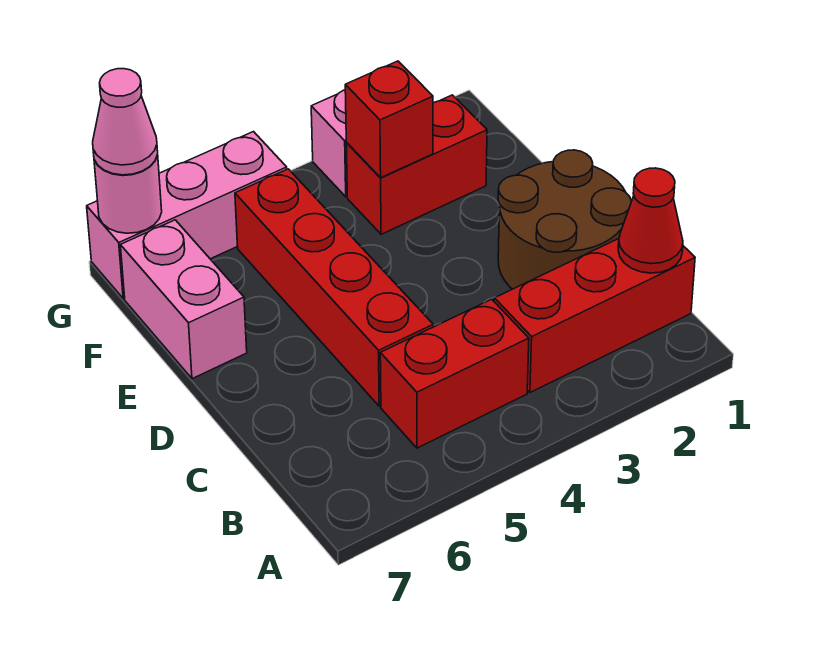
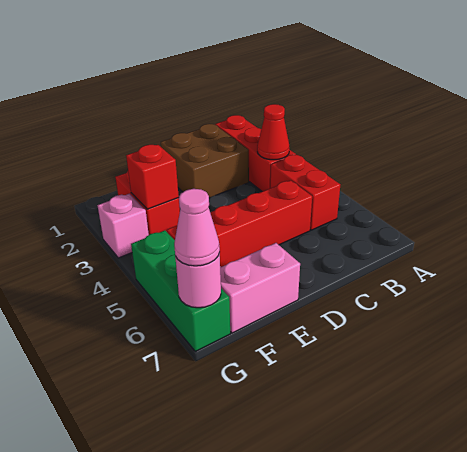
red 1x1 cone [618,168,683,273] -> red 1x1 cone moved to [257,104,289,160]
brown 2x2 round brick [498,150,631,289] -> brown 2x2 brick [161,124,249,198]
pink 1x3 brick [87,132,287,298] -> green 1x3 brick [131,230,230,351]

